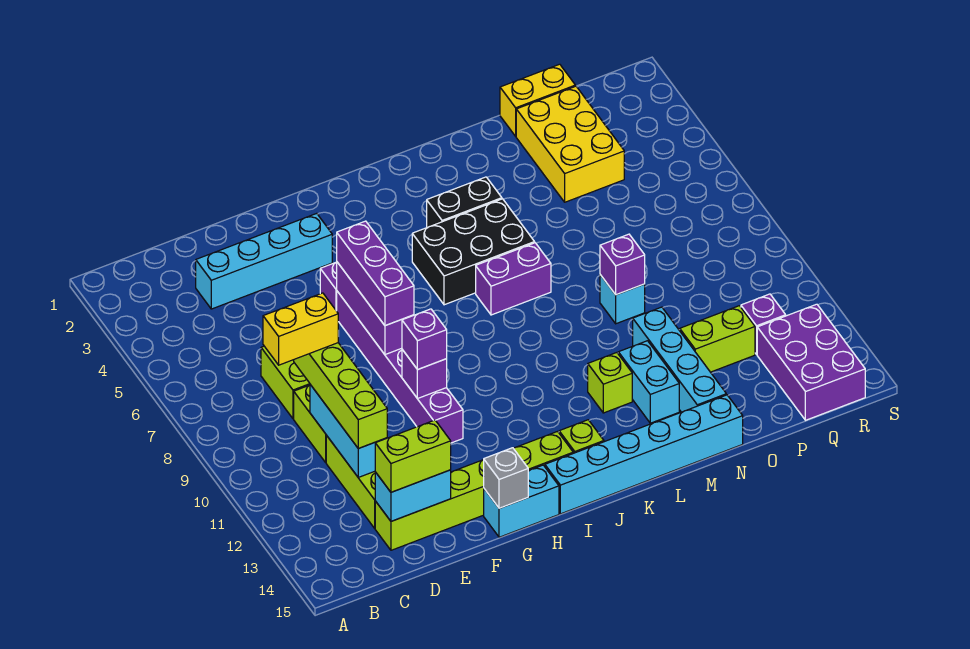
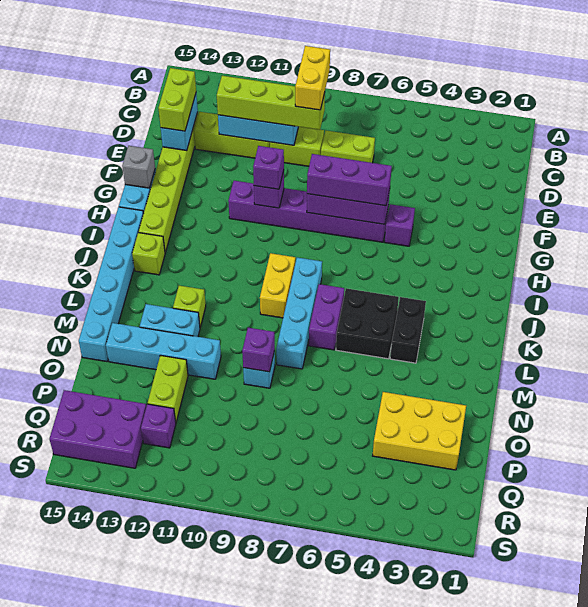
cyan 1x4 brick [196,213,332,309] -> cyan 1x4 brick moved to [276,257,322,369]
black 2x3 brick [412,199,535,305] -> black 2x2 brick [336,288,399,359]
yellow 1x2 brick [500,64,575,136] -> yellow 1x2 brick moved to [260,253,295,318]

